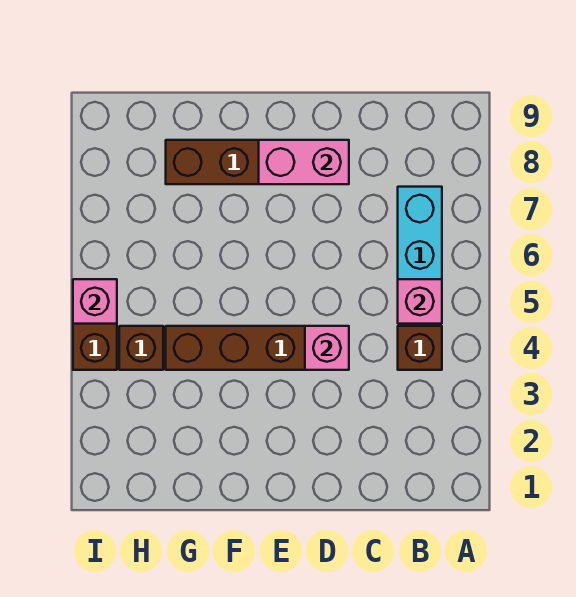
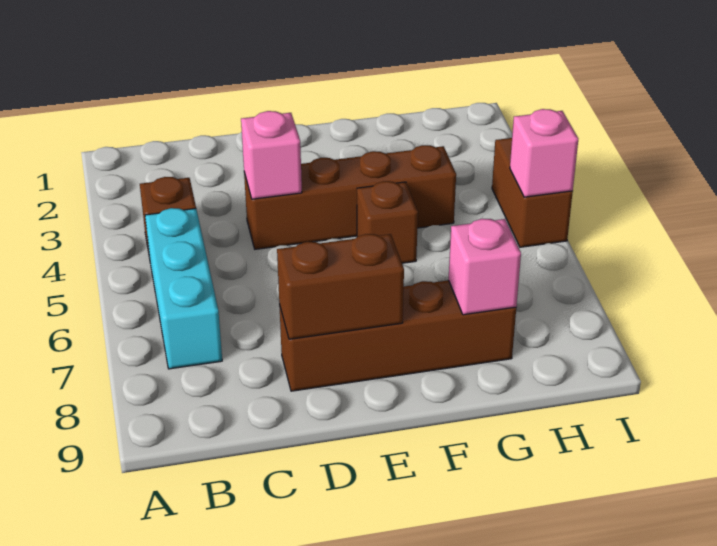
pink 1x1 brick [398,279,442,324] -> pink 1x1 brick moved to [449,219,521,315]
pink 1x2 brick [259,140,349,184] -> brown 1x2 brick [277,234,404,339]
brown 1x1 brick [119,326,163,370] -> brown 1x1 brick moved to [357,181,418,263]

